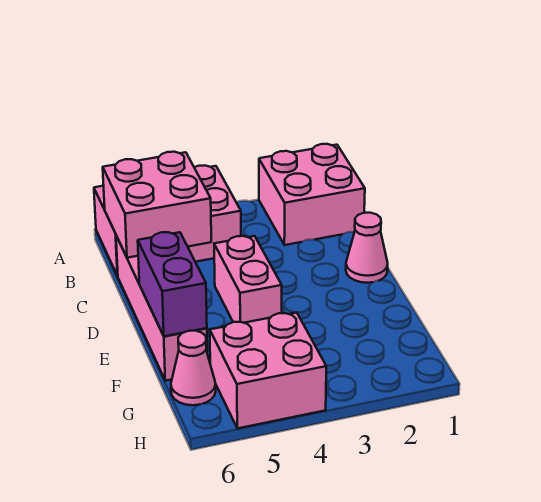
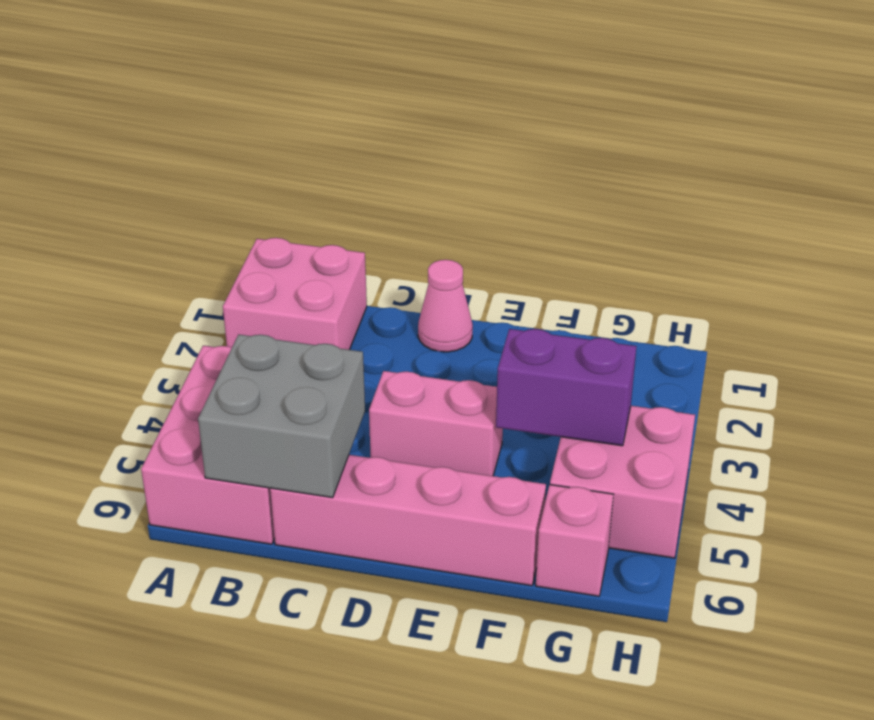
pink 2x2 brick [103,152,211,258] -> grey 2x2 brick [198,335,365,498]
purple 1x2 brick [138,232,207,336] -> purple 1x2 brick moved to [496,329,637,446]
pink 1x1 cone [171,331,216,405] -> pink 1x1 brick [536,485,613,596]

